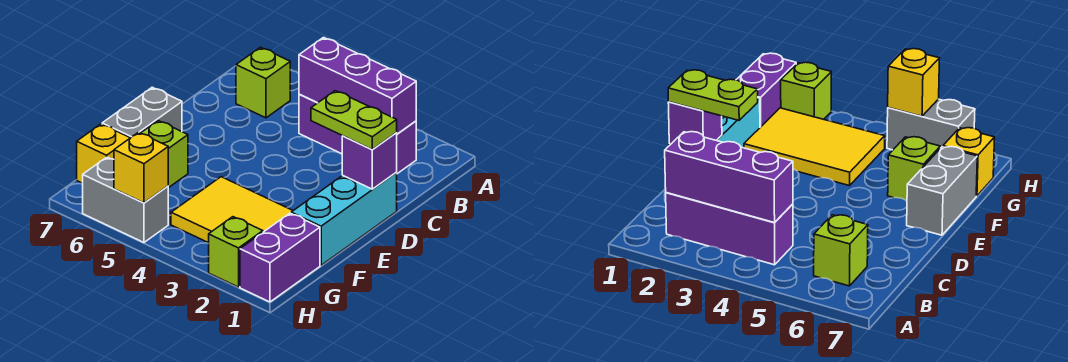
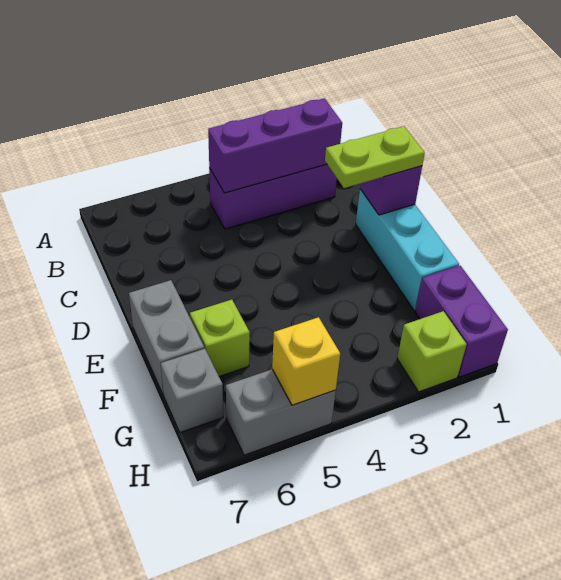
lime 1x1 brick [236,47,290,118] -> none
yellow 2x3 tile [171,177,293,243] -> none
yellow 1x1 brick [77,124,130,183] -> grey 1x1 brick [161,349,223,432]

